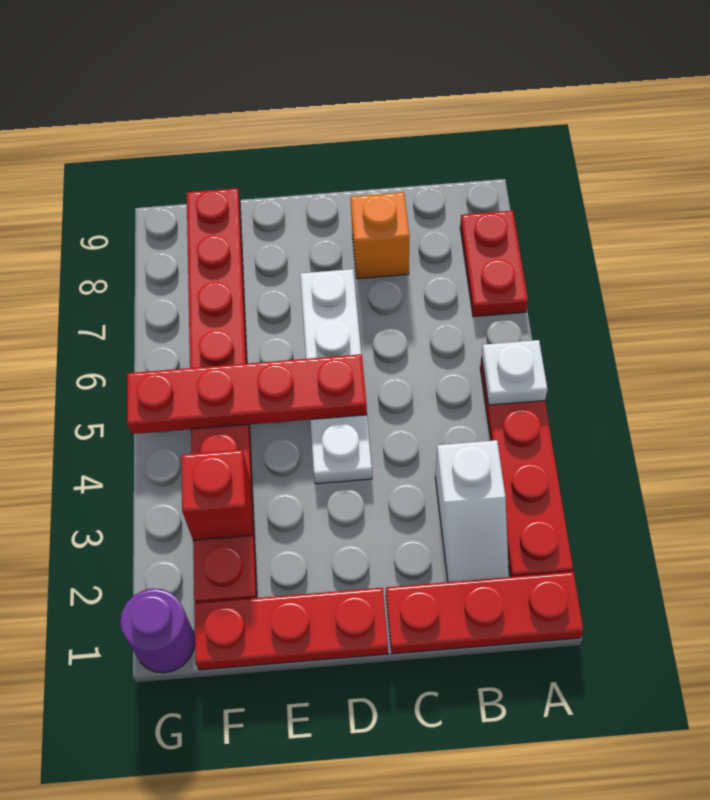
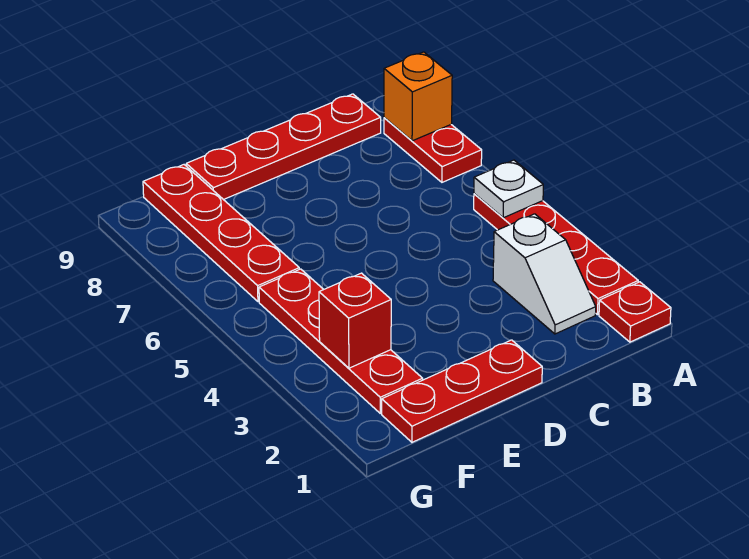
red 1x3 plate [386,572,583,654] -> red 1x1 plate [599,282,671,342]
orange 1x1 brick [351,192,409,279] -> orange 1x1 brick moved to [384,52,452,141]
white 1x4 plate [300,269,372,484] -> none
red 1x4 plate [127,354,367,434] -> red 1x4 plate moved to [186,94,381,200]
purple 1x1 round brick [120,588,195,673] -> none

